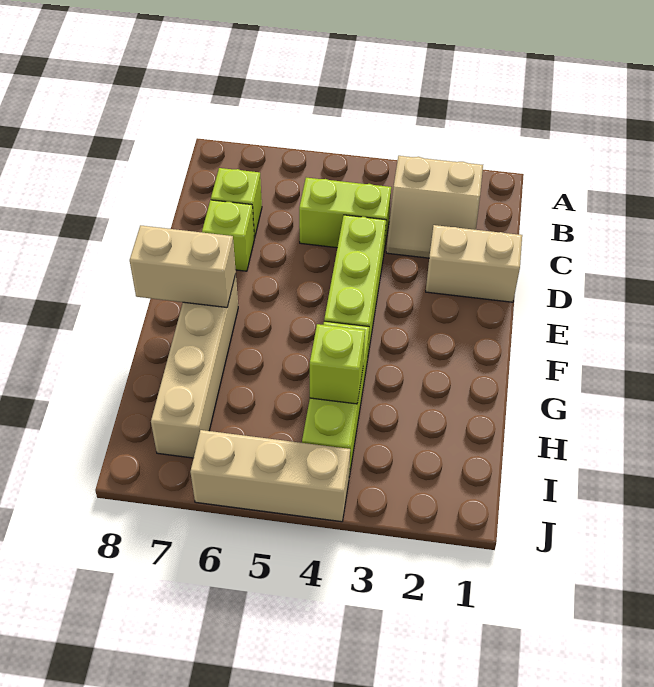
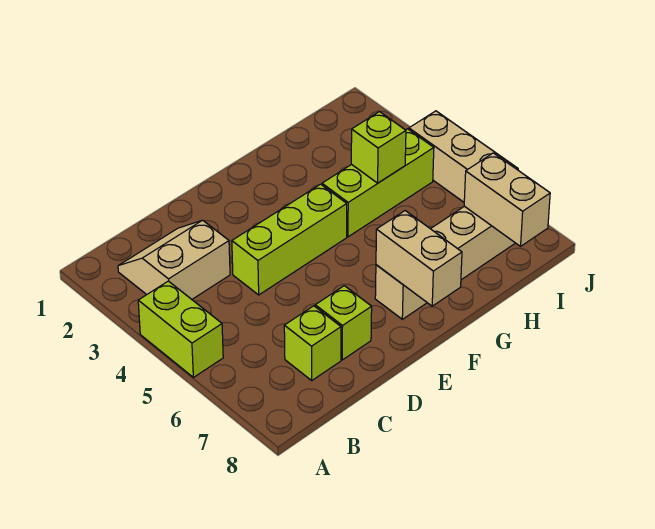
tan 2x2 slope [386,156,483,258] -> tan 2x2 slope turned to [118,220,230,299]
lime 1x2 brick [299,178,391,250] -> lime 1x2 brick moved to [138,281,223,377]
tan 1x2 brick [426,225,522,302] -> tan 1x2 brick moved to [464,153,550,246]

